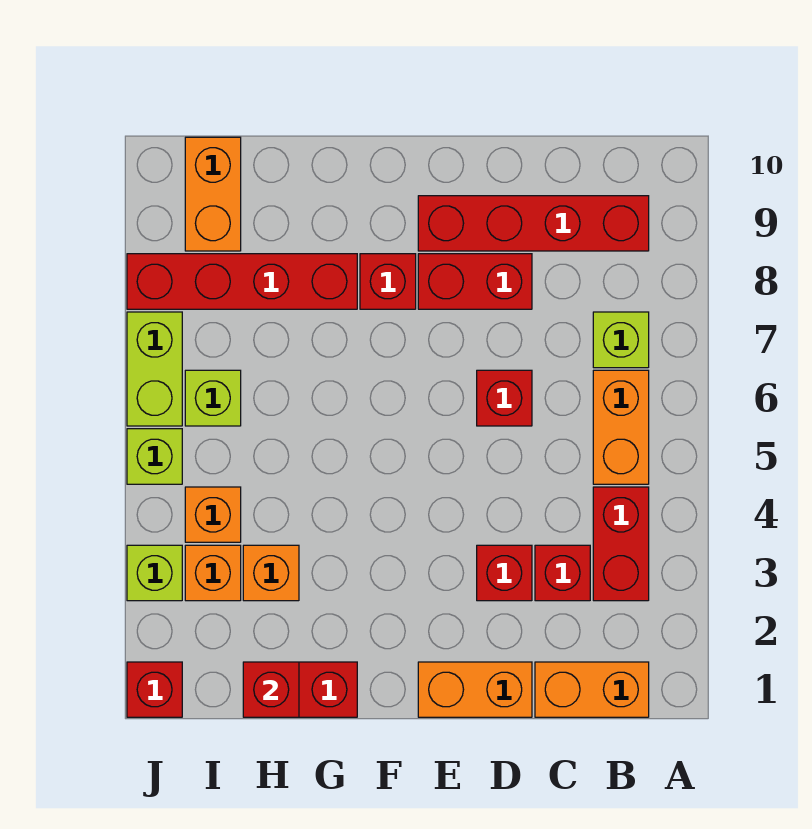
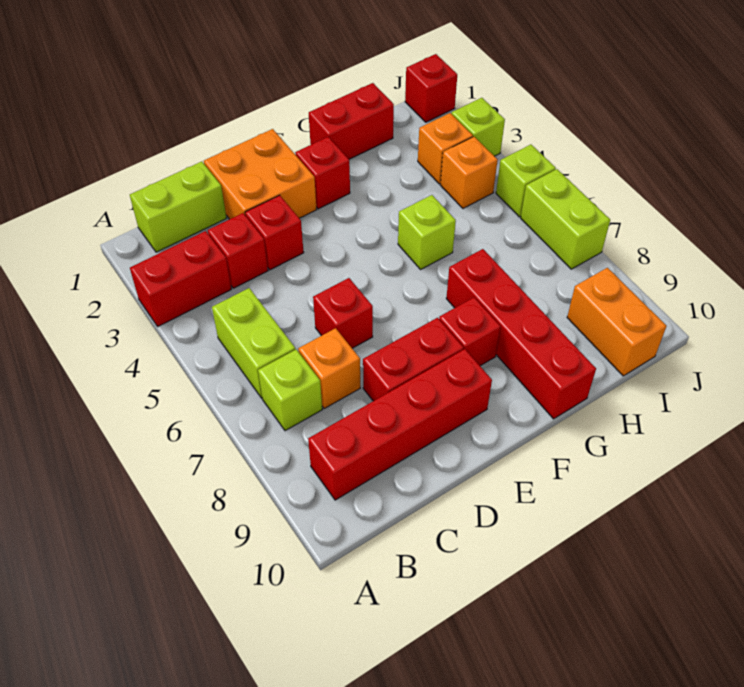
orange 1x2 brick [535,662,649,717] -> lime 1x2 brick [130,162,226,252]
red 1x2 brick [593,487,649,601] -> red 1x2 brick turned to [130,231,231,326]
orange 1x2 brick [593,370,649,484] -> lime 1x2 brick [212,288,295,398]
orange 1x2 brick [418,662,532,717] -> orange 2x2 brick [204,129,317,219]
red 1x4 brick [127,254,357,309] -> red 1x4 brick turned to [446,249,596,419]
red 1x1 brick [243,662,299,717] -> red 1x1 brick moved to [295,137,350,209]
orange 1x1 brick [243,545,299,601] -> orange 1x1 brick moved to [298,328,360,409]
lime 1x1 brick [185,370,241,426] -> lime 1x1 brick moved to [398,195,456,269]

